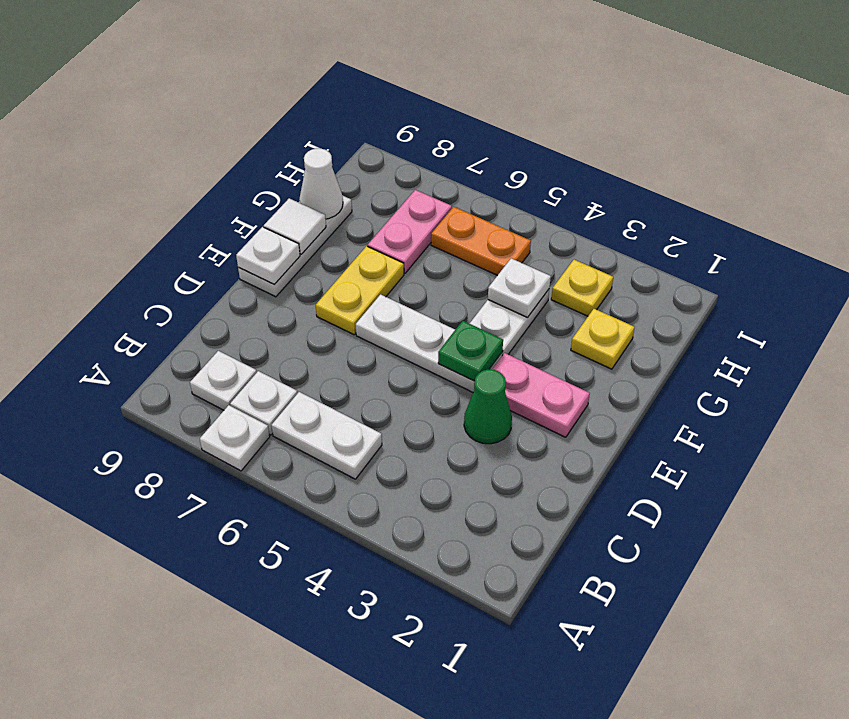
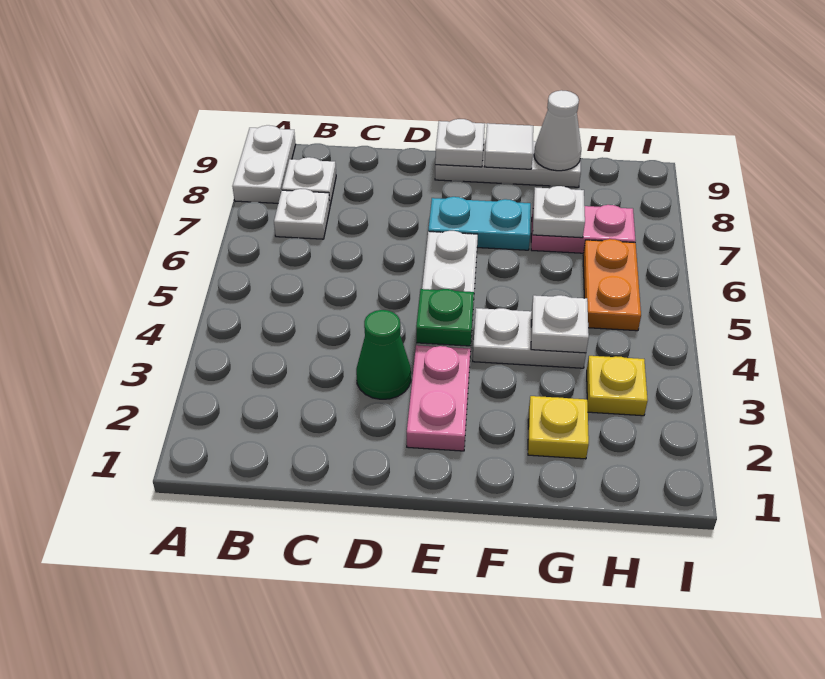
white 1x1 plate [200,405,270,471] -> white 1x1 plate moved to [533,186,585,238]
white 1x2 plate [271,392,382,479] -> white 1x2 plate moved to [232,125,296,203]
yellow 1x2 plate [316,246,404,335] -> cyan 1x2 plate [428,197,531,250]

